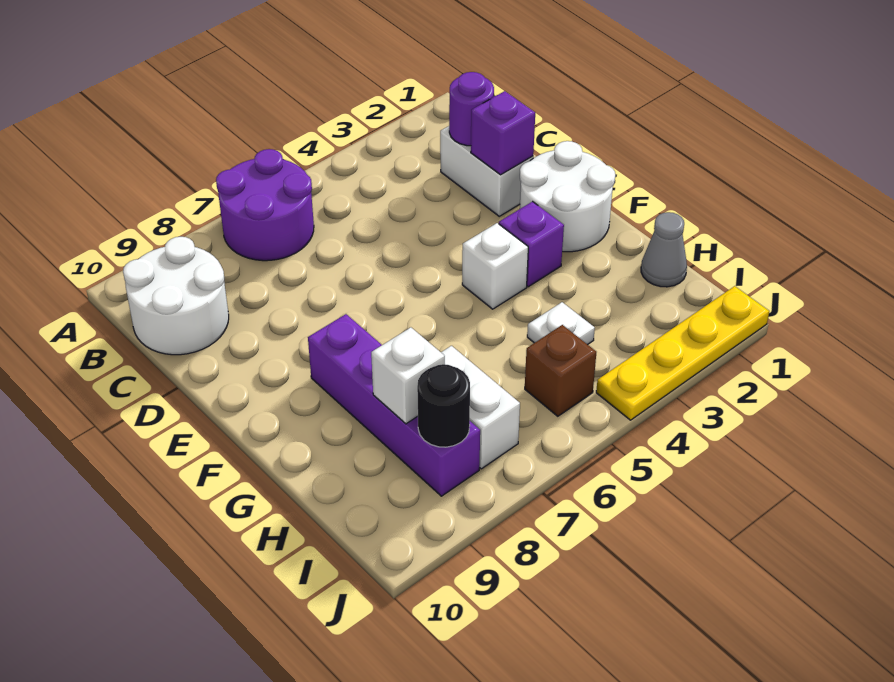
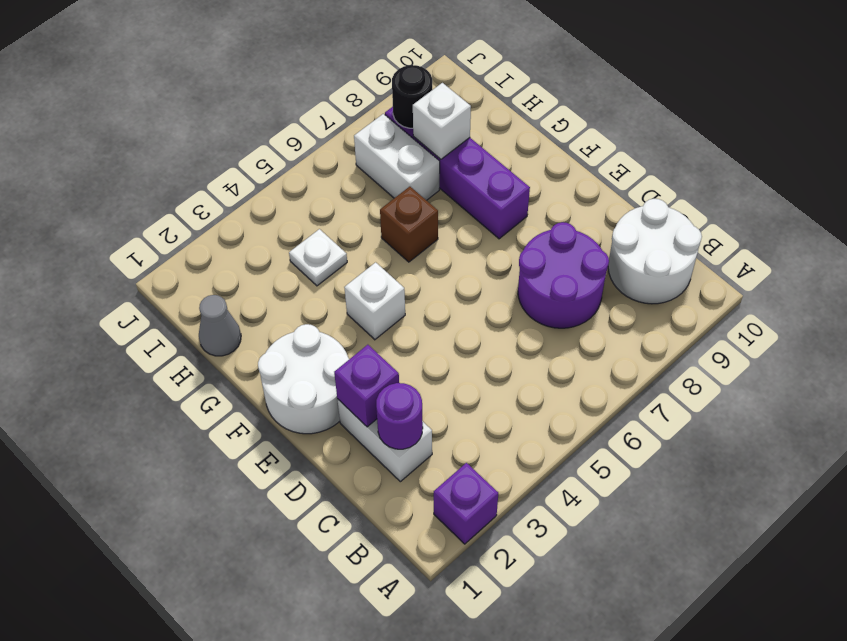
purple 2x2 round brick [216,149,314,261] -> purple 2x2 round brick moved to [518,222,609,328]
purple 1x1 brick [499,202,564,287] -> purple 1x1 brick moved to [434,463,498,544]
brown 1x1 brick [525,325,596,416] -> brown 1x1 brick moved to [380,187,438,262]
yellow 1x4 plate [596,286,769,420] -> none

